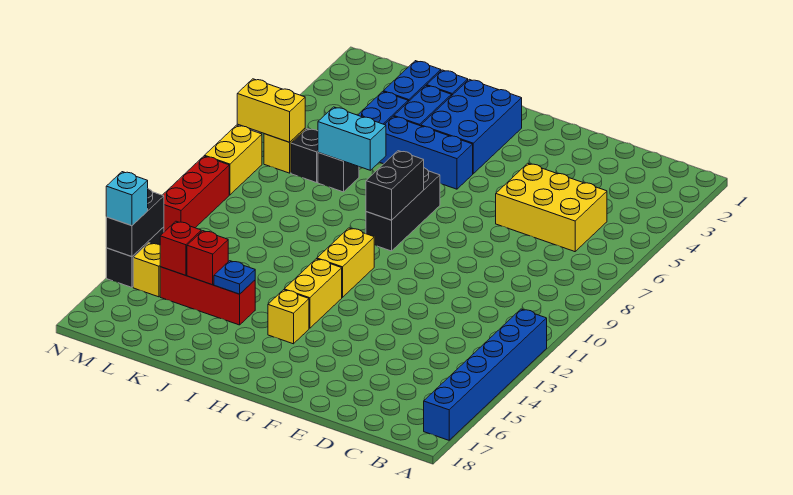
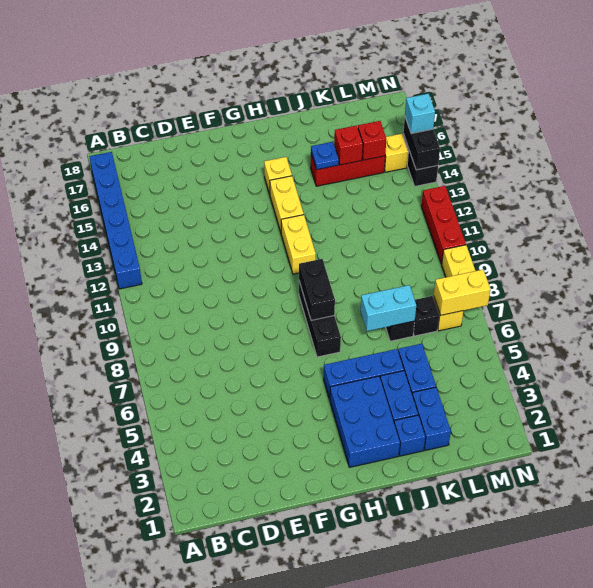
yellow 2x3 brick [496,163,607,252] -> none

